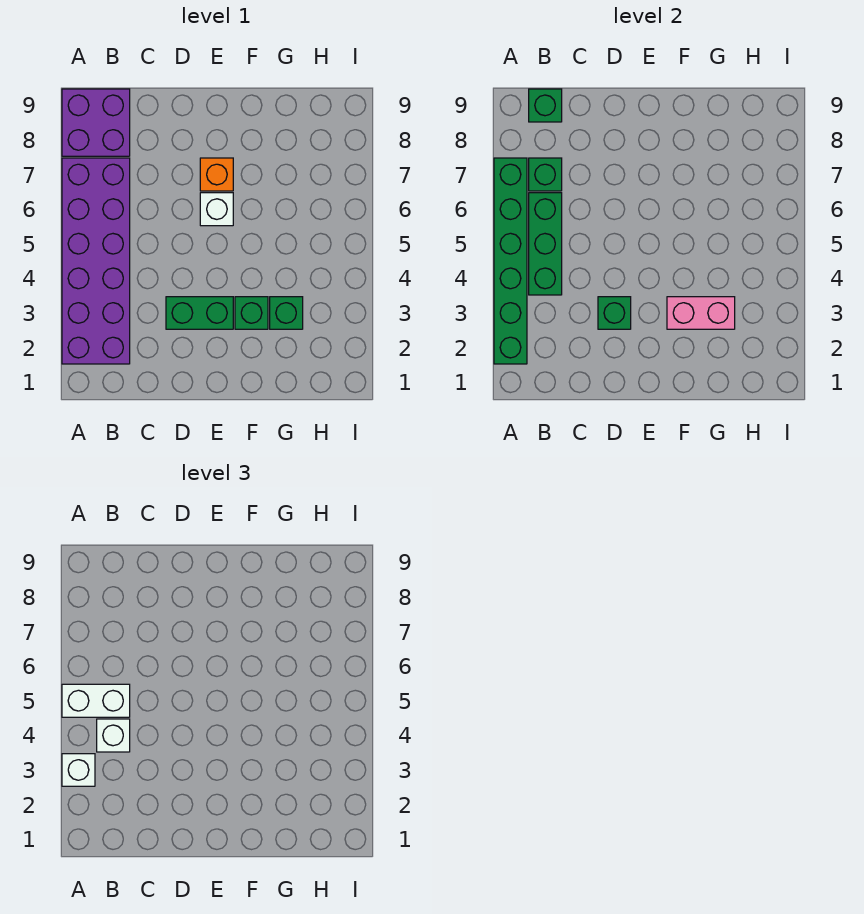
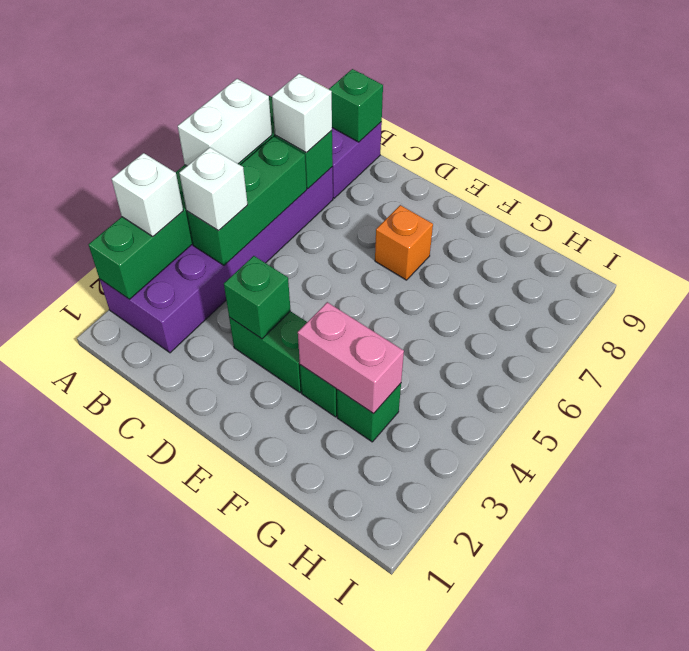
white 1x2 brick [62,684,130,717] -> white 1x2 brick turned to [178,79,272,166]
white 1x1 brick [200,193,233,226] -> white 1x1 brick moved to [272,74,332,153]

